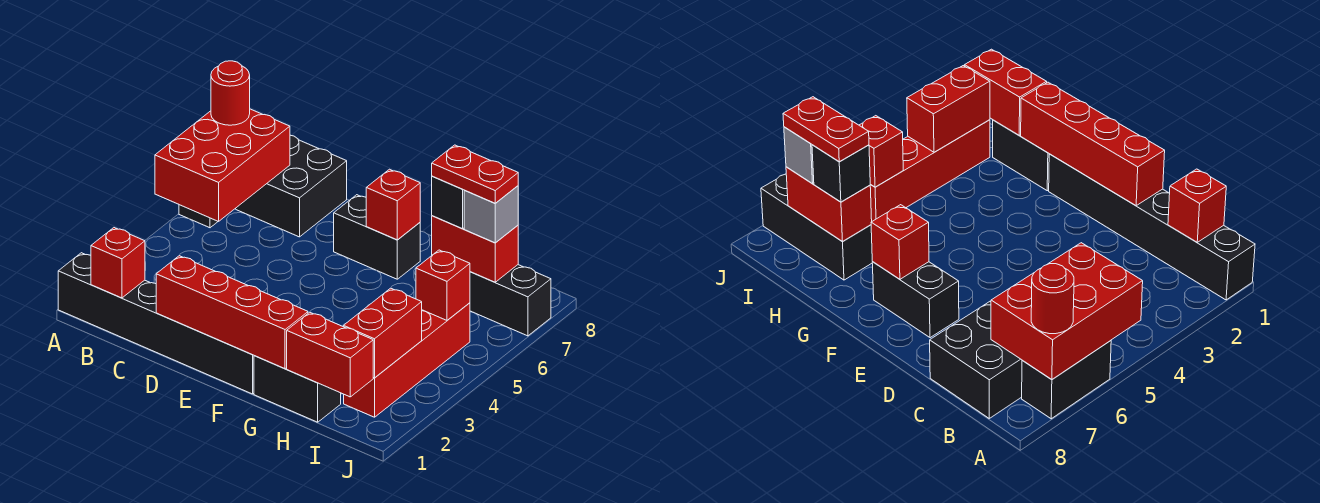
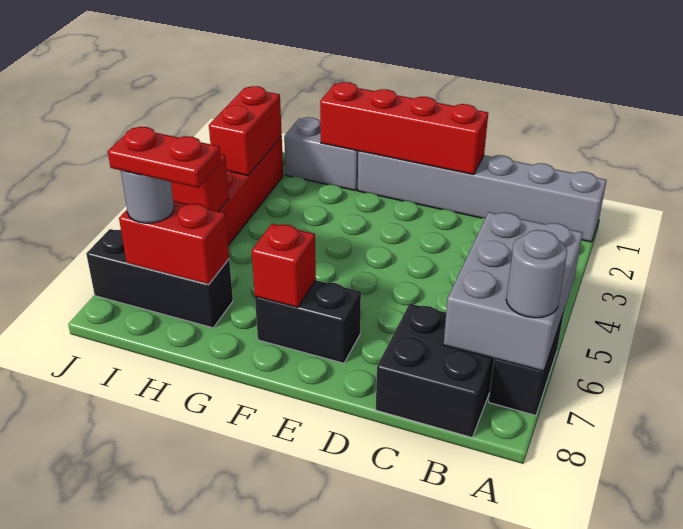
black 1x6 brick [58,253,254,394] -> grey 1x6 brick [358,151,607,242]
red 2x3 brick [155,109,290,221] -> grey 2x3 brick [444,212,583,371]
red 1x1 round brick [211,61,250,125] -> grey 1x1 round brick [506,230,567,318]
red 1x1 brick [91,228,145,298] -> none
black 1x2 brick [254,356,341,422] -> grey 1x2 brick [284,117,358,191]
red 1x2 brick [287,312,373,397] -> none
black 1x1 brick [432,176,465,229] -> none
grey 1x1 brick [464,186,518,243] -> grey 1x1 round brick [121,170,174,223]

